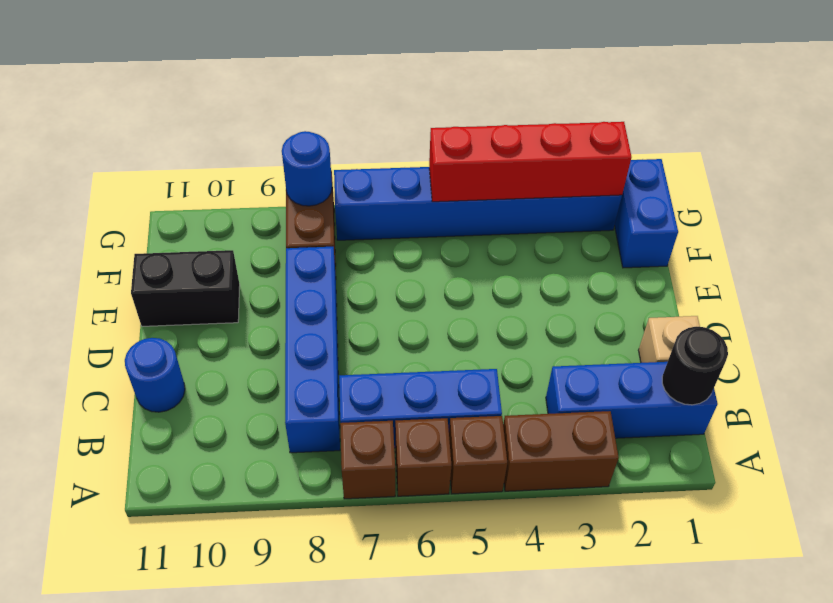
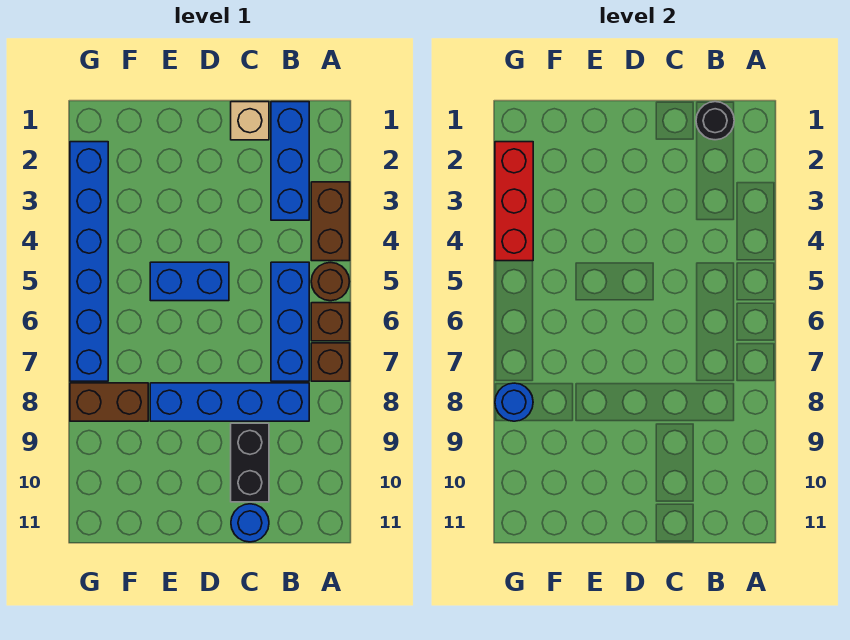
brown 1x1 brick [449,416,507,494] -> brown 1x1 round brick [311,263,350,301]
black 1x2 brick [131,250,240,326] -> black 1x2 brick moved to [231,423,269,502]
blue 1x2 brick [615,159,678,268] -> blue 1x2 brick moved to [150,262,229,301]
red 1x4 brick [429,122,631,202] -> red 1x3 brick [495,142,533,261]

